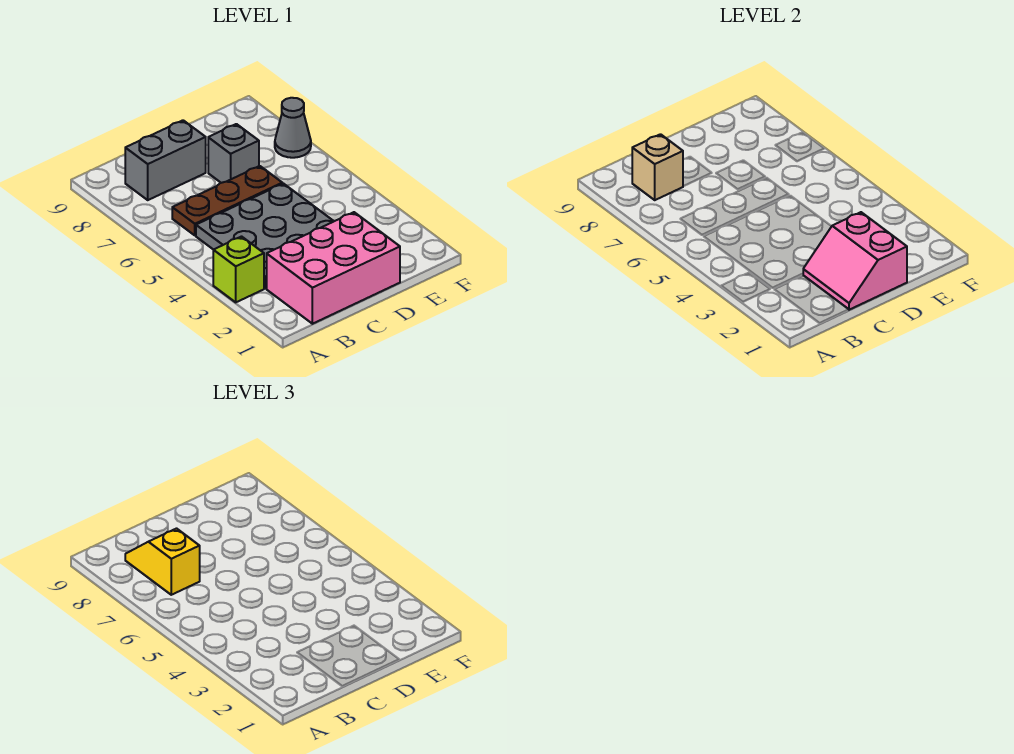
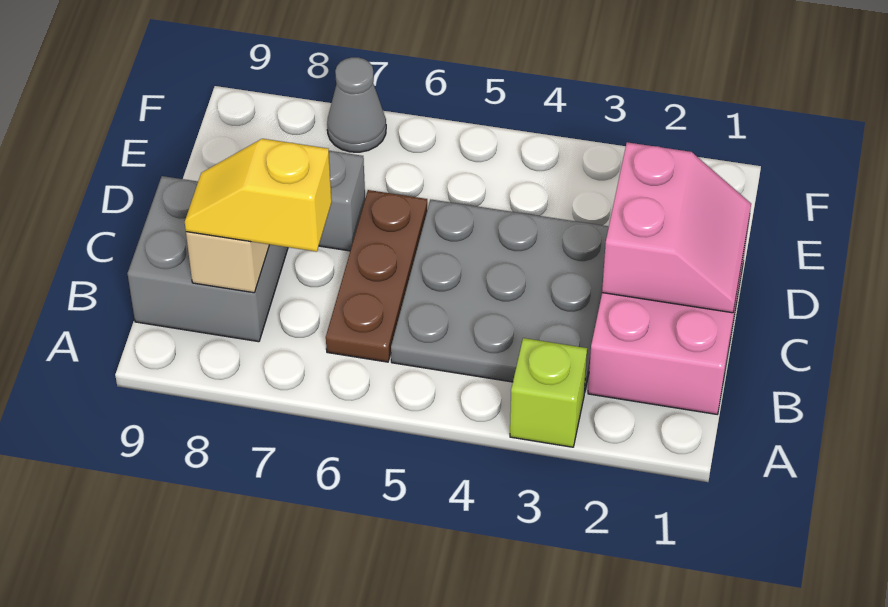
grey 1x2 brick [125,120,206,200] -> grey 2x2 brick [127,176,288,342]
pink 2x2 slope [803,212,907,310] -> pink 2x2 slope turned to [602,142,751,313]

